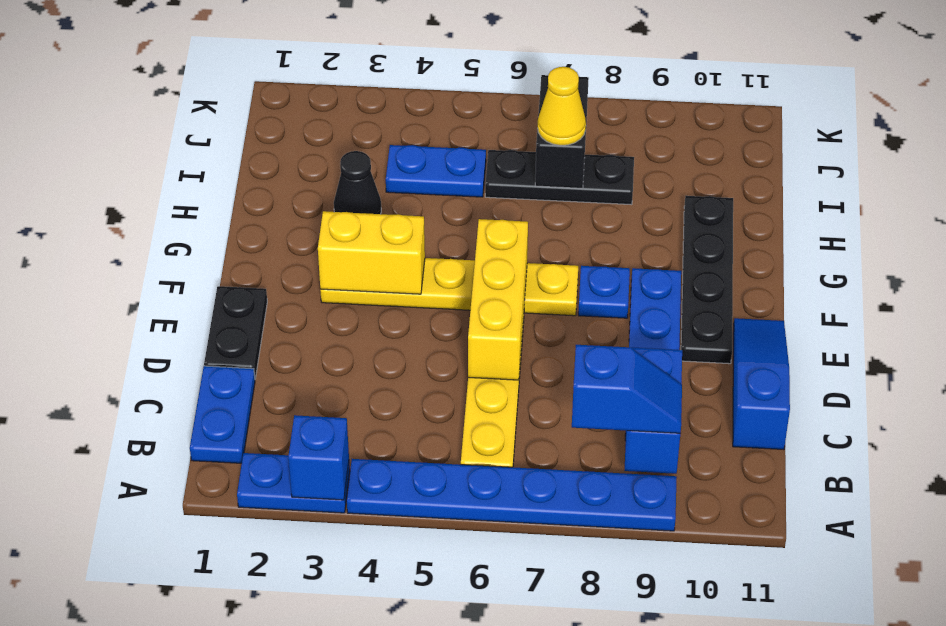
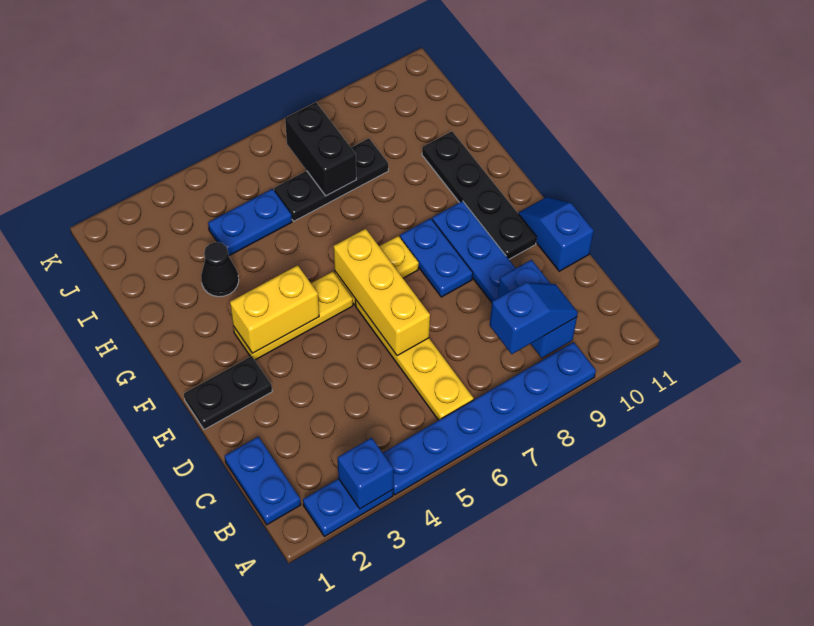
blue 1x3 slope [733,318,790,450] -> blue 1x2 slope [518,197,594,271]
black 1x2 plate [204,286,267,379] -> black 1x2 plate turned to [184,356,272,430]
blue 1x1 plate [578,266,630,318] -> blue 1x2 plate [400,218,473,297]
yellow 1x1 cone [538,67,586,146] -> none

